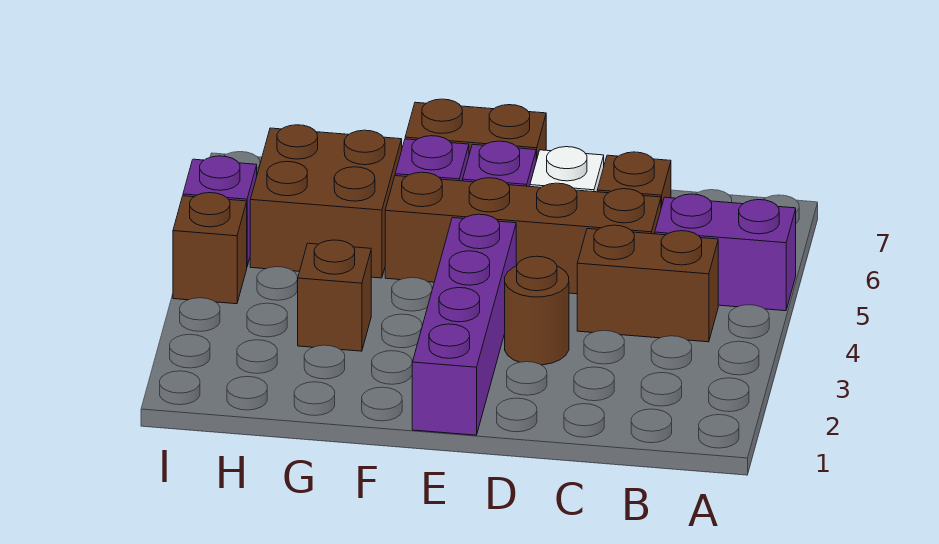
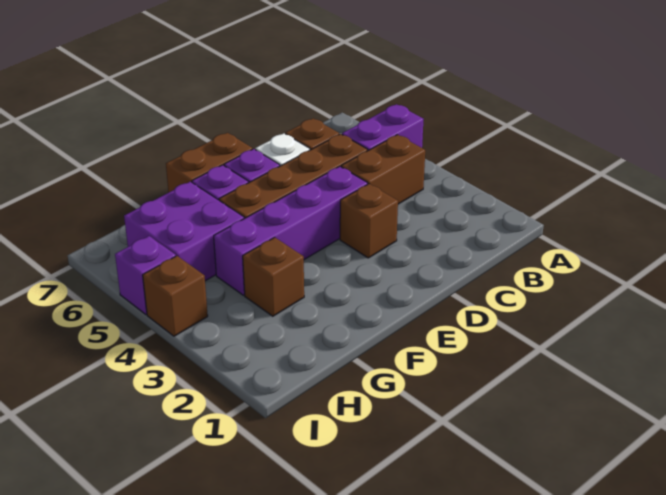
brown 1x1 round brick [505,256,569,365] -> brown 1x1 brick [340,184,398,258]
purple 1x4 brick [412,214,516,435] -> purple 1x4 brick turned to [214,166,368,295]
brown 2x2 brick [250,125,402,278] -> purple 2x2 brick [124,182,244,281]

